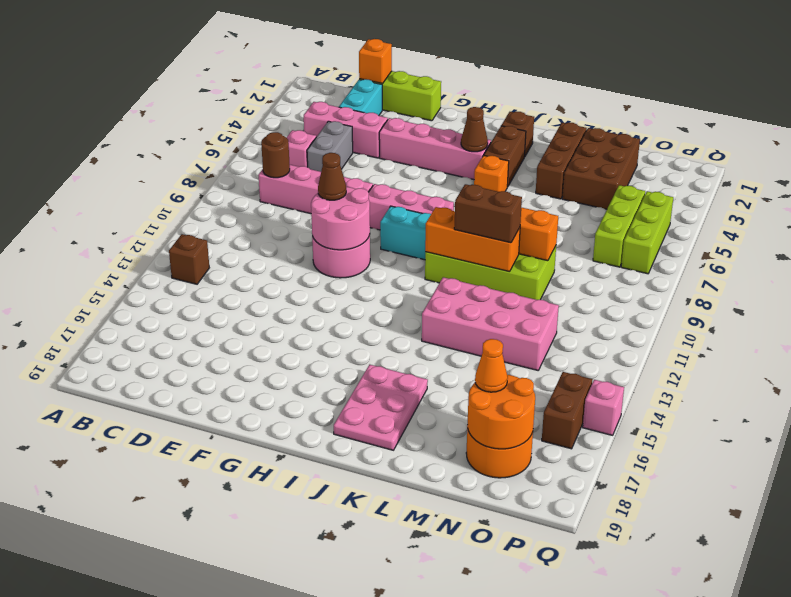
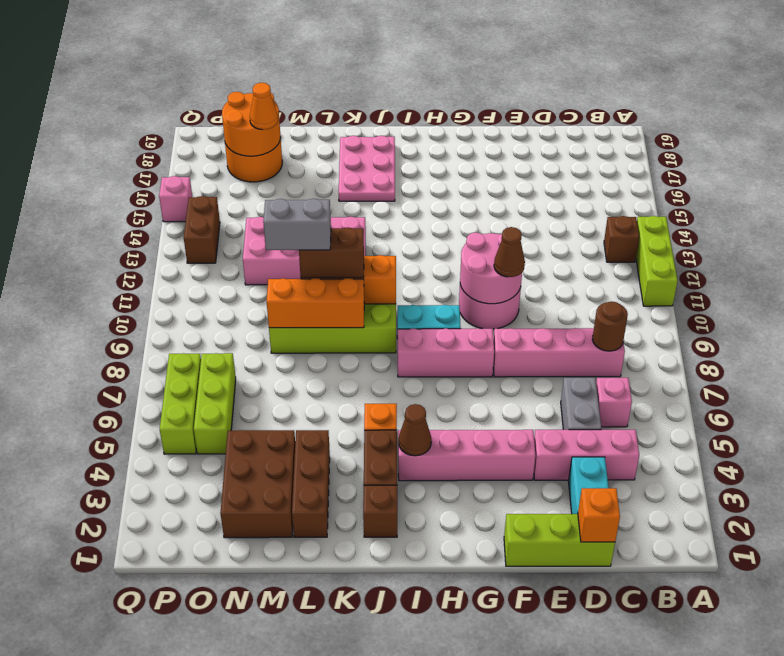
none -> lime 1x3 brick [636,216,678,306]
none -> grey 1x2 brick [263,199,331,250]
brown 1x2 brick [542,372,593,449] -> brown 1x2 brick moved to [184,196,220,263]

